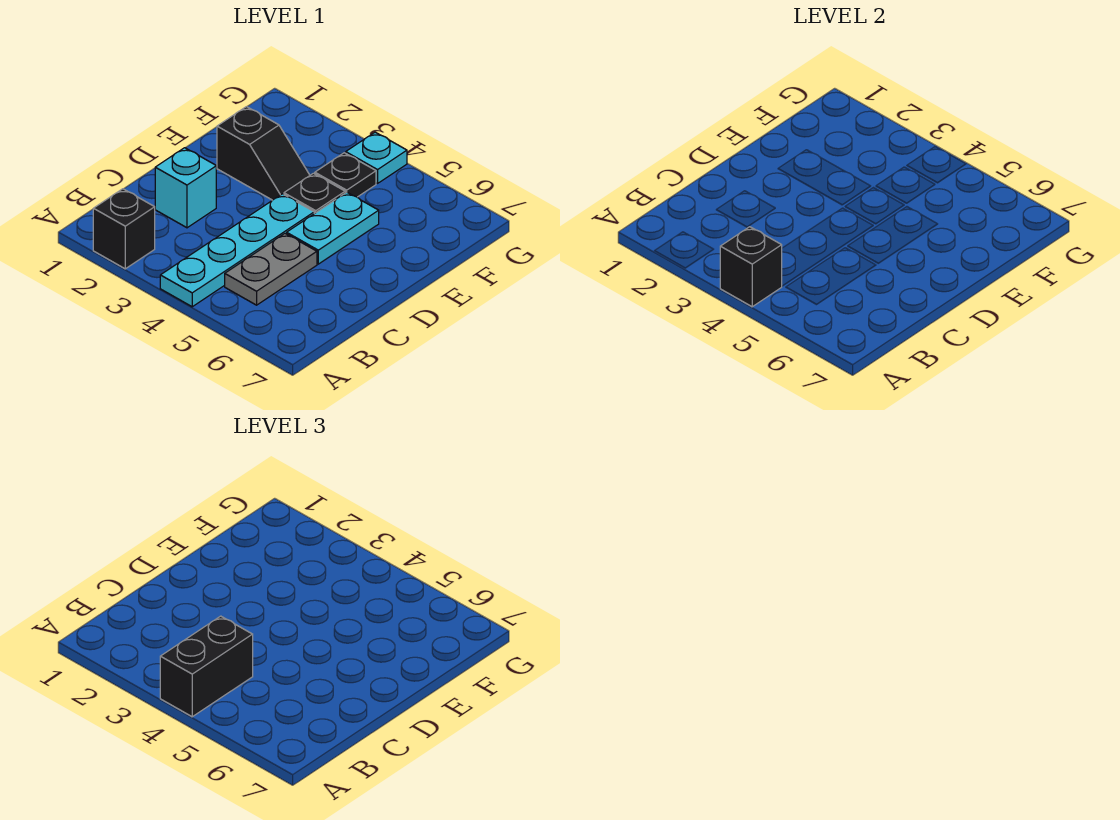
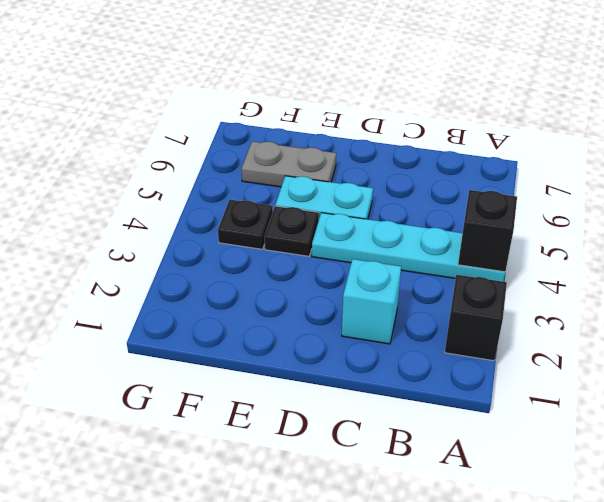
black 1x2 brick [160,616,253,717] -> none
grey 1x2 plate [225,234,317,305] -> grey 1x2 plate moved to [241,141,336,187]
black 1x2 slope [217,107,310,200] -> none
cyan 1x1 plate [346,132,407,183] -> none

